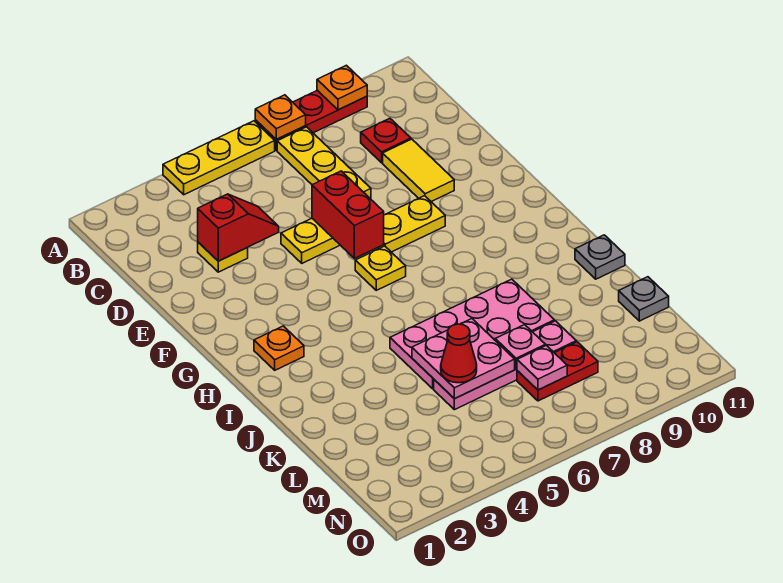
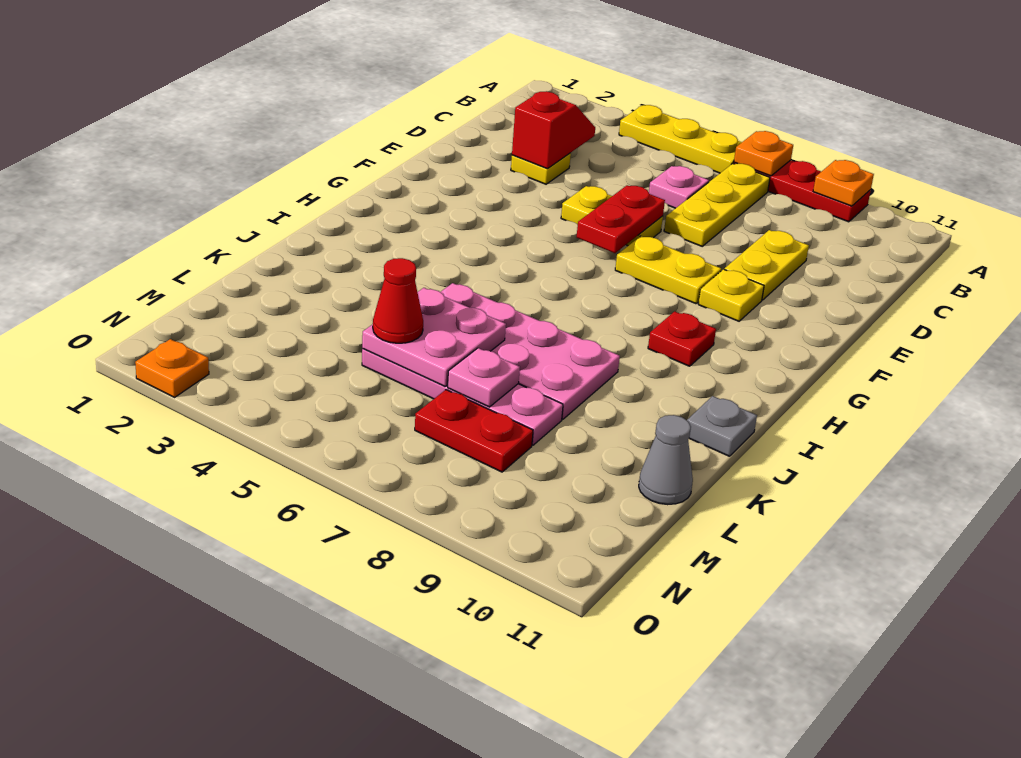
red 1x1 plate [361,118,411,163] -> red 1x1 plate moved to [648,311,716,366]
red 1x2 slope [198,194,279,261] -> red 1x2 slope turned to [512,91,595,169]
yellow 1x2 tile [383,139,454,202] -> yellow 1x2 plate [724,230,809,300]
red 1x2 brick [312,171,384,259] -> red 1x2 plate [577,185,665,253]
yellow 1x1 plate [355,246,406,290] -> yellow 1x1 plate moved to [698,269,764,321]
orange 1x1 plate [254,326,304,370] -> orange 1x1 plate moved to [135,339,209,397]
grey 1x1 plate [619,277,669,321] -> grey 1x1 cone [639,415,693,505]
pink 1x1 plate [517,346,567,390] -> pink 1x1 plate moved to [649,166,709,208]

